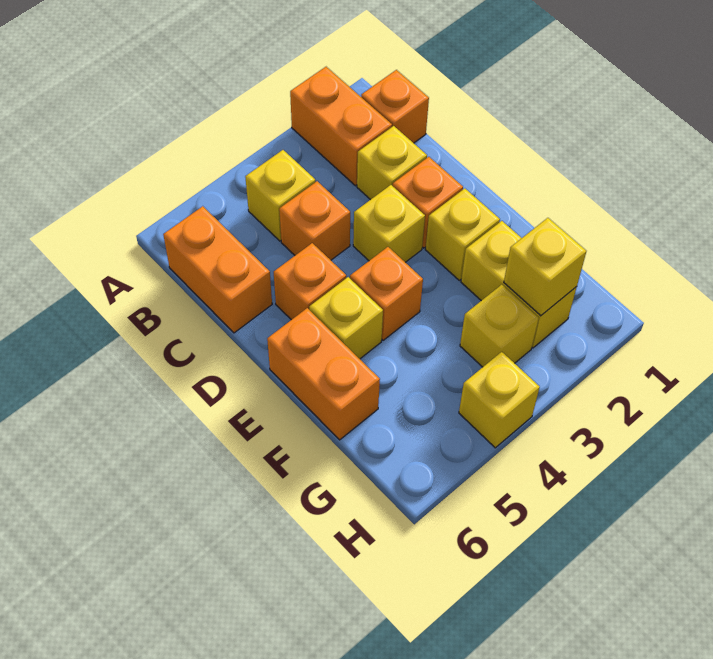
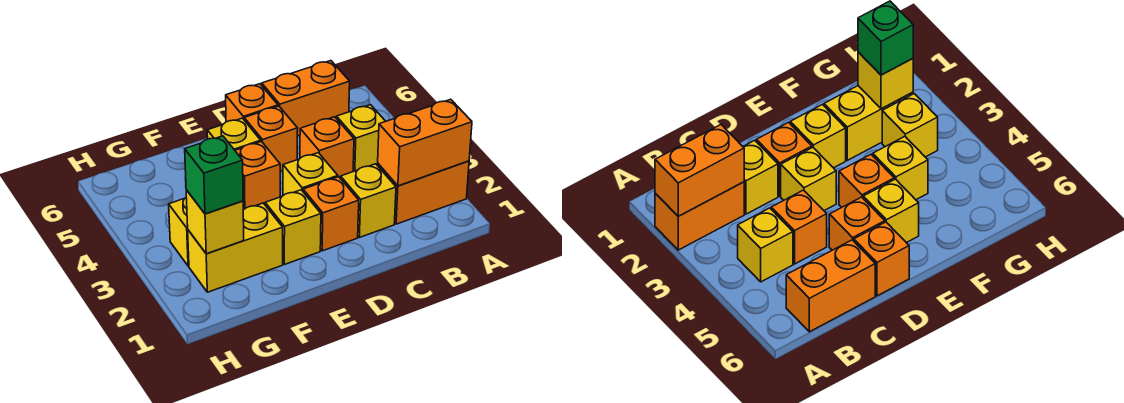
orange 1x1 brick [361,70,429,143] -> orange 1x1 brick moved to [226,84,278,122]
orange 1x2 brick [267,308,380,440] -> orange 1x2 brick moved to [378,99,472,186]
none -> green 1x1 brick [185,136,243,214]
yellow 1x1 brick [459,352,540,448] -> yellow 1x1 brick moved to [873,136,928,200]

